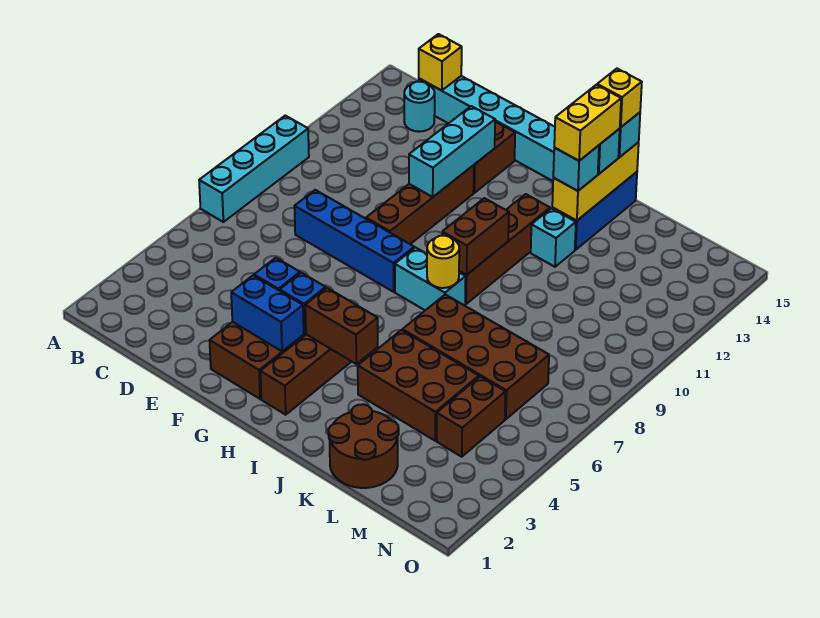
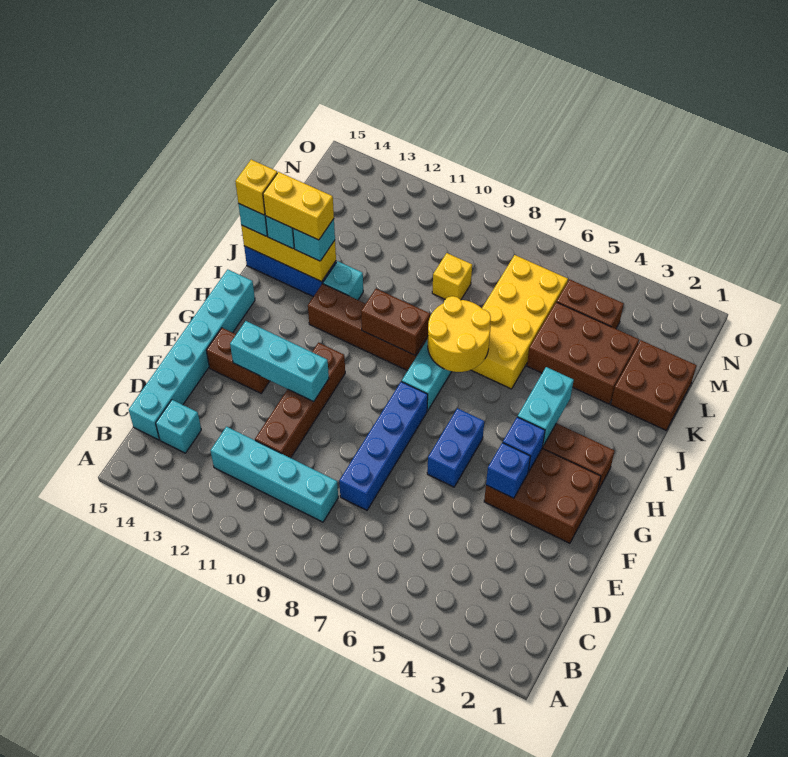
cyan 1x4 brick [199,116,309,222] -> cyan 1x4 brick moved to [211,427,338,522]
cyan 1x1 round brick [404,82,435,132] -> cyan 1x1 brick [156,400,201,453]
yellow 1x1 brick [419,34,462,91] -> yellow 1x1 brick moved to [432,253,472,300]
blue 1x2 brick [231,275,304,351] -> blue 1x2 brick moved to [427,408,484,487]
brown 1x4 brick [366,165,474,244] -> brown 1x4 brick turned to [255,343,345,458]
brown 1x2 brick [305,288,378,364] -> cyan 1x2 brick [518,367,574,446]
yellow 1x1 round brick [427,236,459,288] -> yellow 2x2 round brick [428,296,491,372]
brown 2x3 brick [358,330,479,441] -> brown 2x3 brick turned to [527,302,639,404]
brown 2x4 brick [402,295,549,419] -> yellow 2x4 brick [472,255,568,389]
brown 2x2 round brick [328,404,399,488] -> brown 2x2 brick [611,340,697,430]

